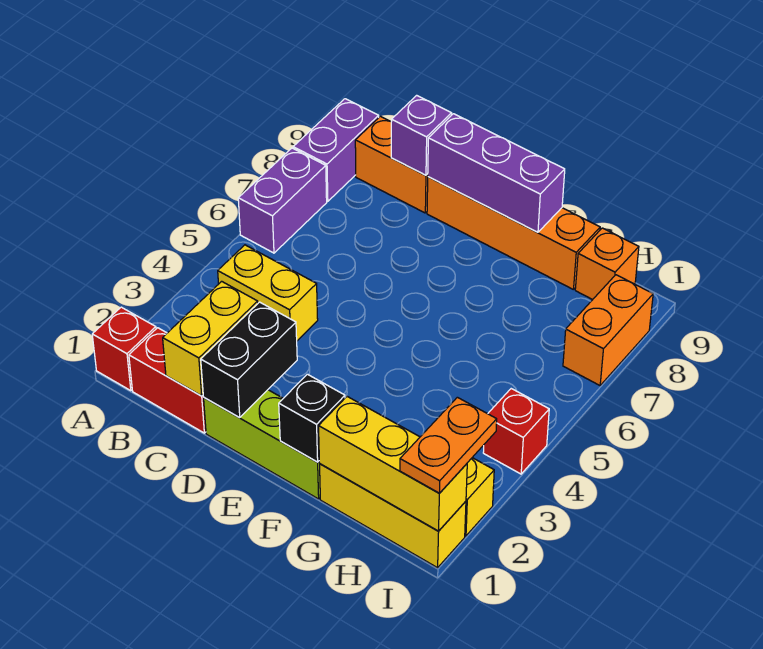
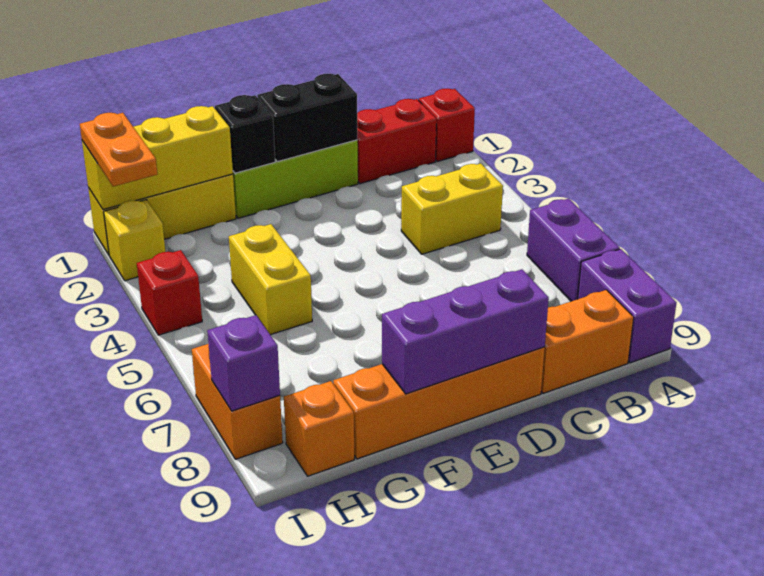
yellow 1x2 brick [163,281,258,396] -> yellow 1x2 brick moved to [229,224,312,335]
purple 1x1 brick [391,95,452,175] -> purple 1x1 brick moved to [207,315,280,411]
black 1x2 brick [201,302,297,418] -> black 1x2 brick turned to [257,74,357,162]

